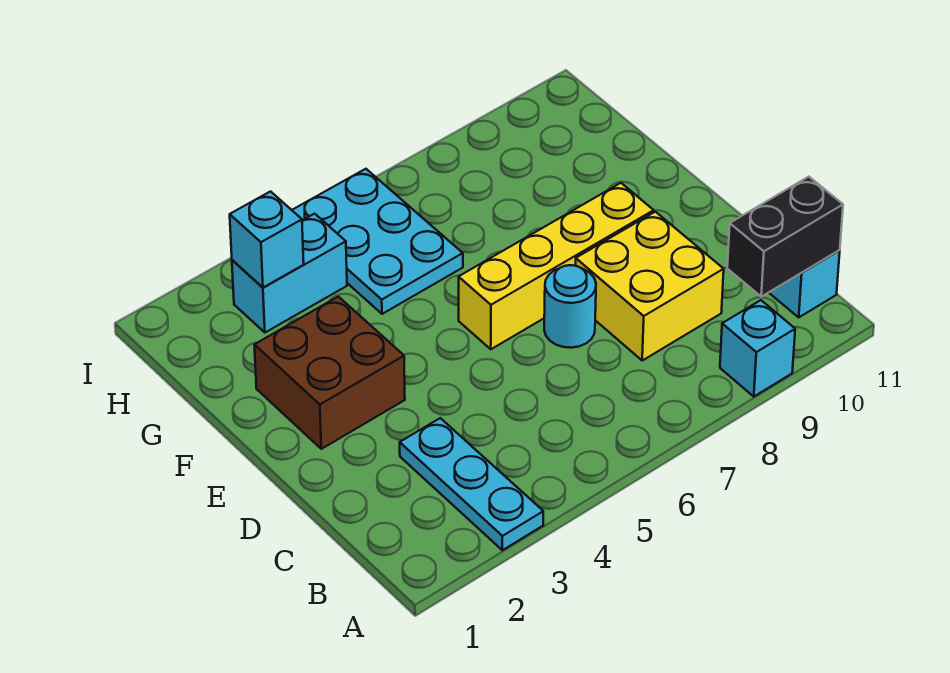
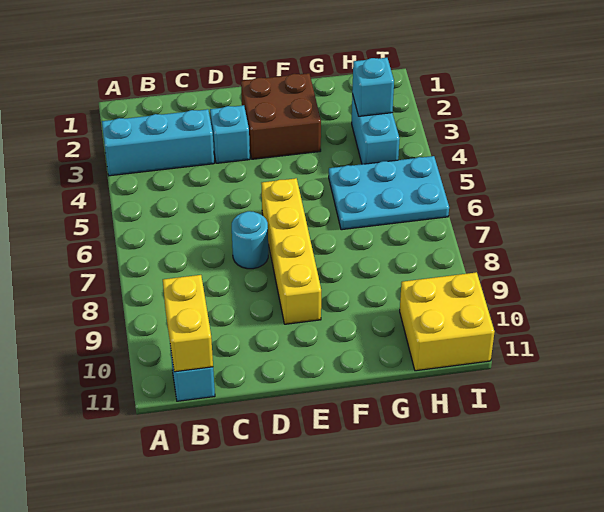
cyan 1x3 plate [400,418,543,550] -> cyan 1x3 brick [102,109,214,176]
cyan 1x1 brick [720,300,795,396] -> cyan 1x1 brick moved to [210,105,250,163]
black 1x2 brick [727,177,843,297] -> yellow 1x2 brick [163,275,213,372]
yellow 2x2 brick [576,212,724,360] -> yellow 2x2 brick moved to [400,272,495,371]

